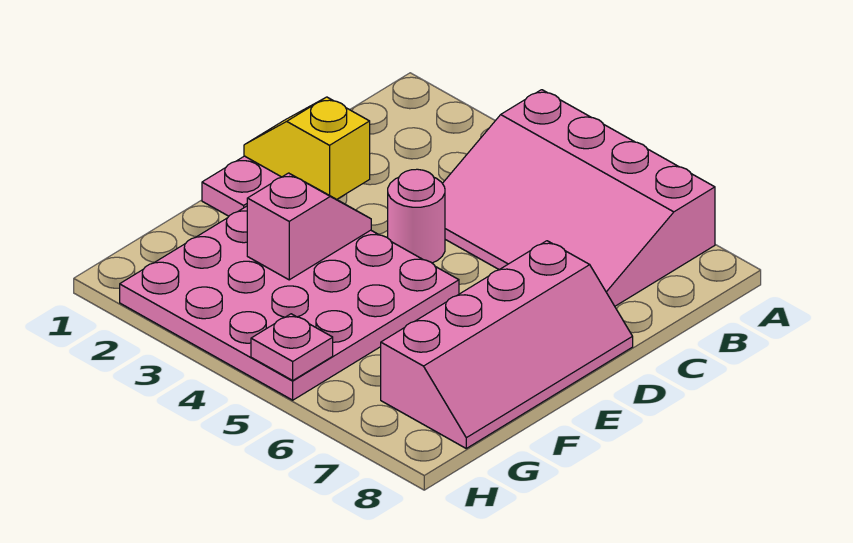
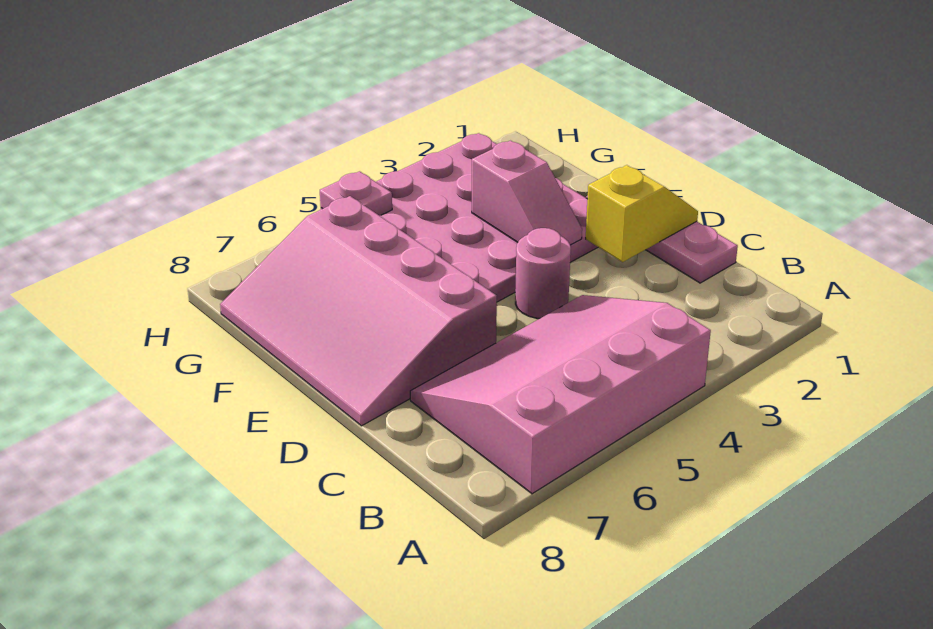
pink 2x4 slope [381,241,633,448] -> pink 3x4 slope [220,196,497,426]

